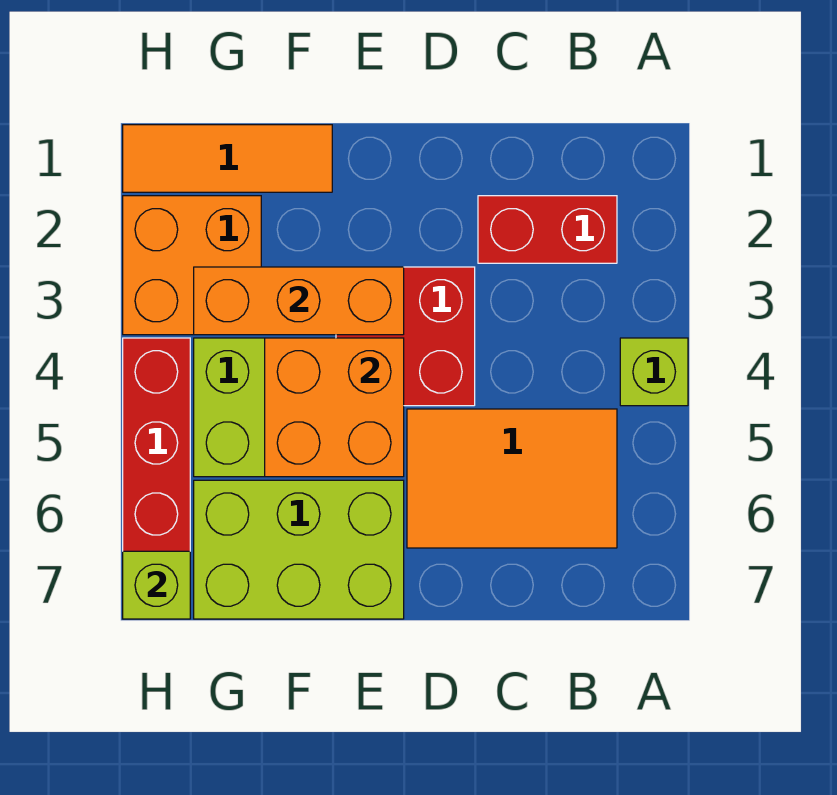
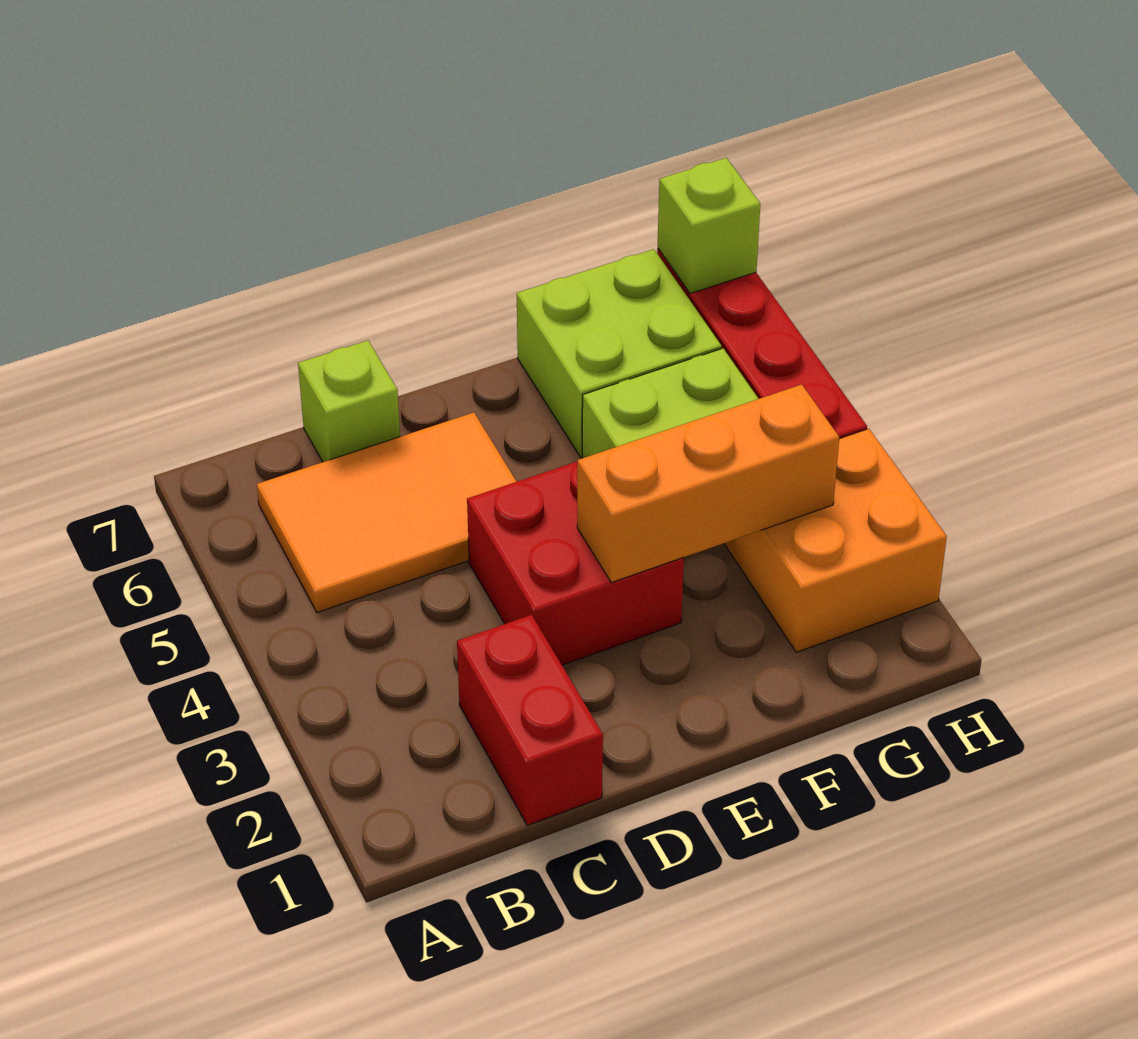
lime 1x1 brick [620,338,688,406] -> lime 1x1 brick moved to [298,341,400,462]
red 1x2 brick [478,196,617,263] -> red 1x2 brick turned to [457,615,603,825]
orange 2x2 brick [265,338,404,477] -> none
lime 2x3 brick [194,480,404,619] -> lime 2x2 brick [517,249,722,457]
orange 1x3 tile [123,125,332,192] -> none

